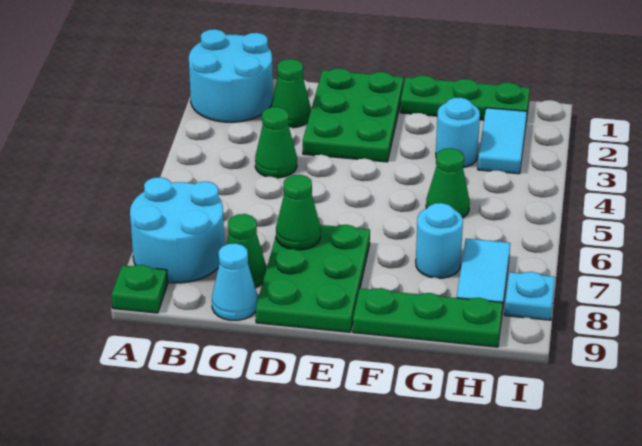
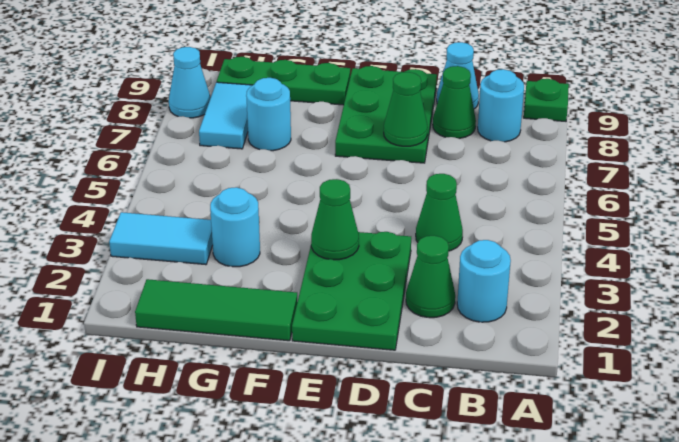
cyan 2x2 round brick [189,29,273,122] -> cyan 1x1 round brick [457,240,511,322]
cyan 2x2 round brick [130,177,224,283] -> cyan 1x1 round brick [478,69,524,142]
green 1x3 plate [400,75,530,120] -> green 1x3 tile [135,279,297,341]
green 1x1 cone [426,148,470,218] -> green 1x1 cone moved to [311,179,359,260]
cyan 1x2 tile [478,108,527,174] -> cyan 1x2 tile turned to [109,212,213,265]
cyan 1x1 plate [504,272,555,320] -> cyan 1x1 cone [169,47,211,118]

